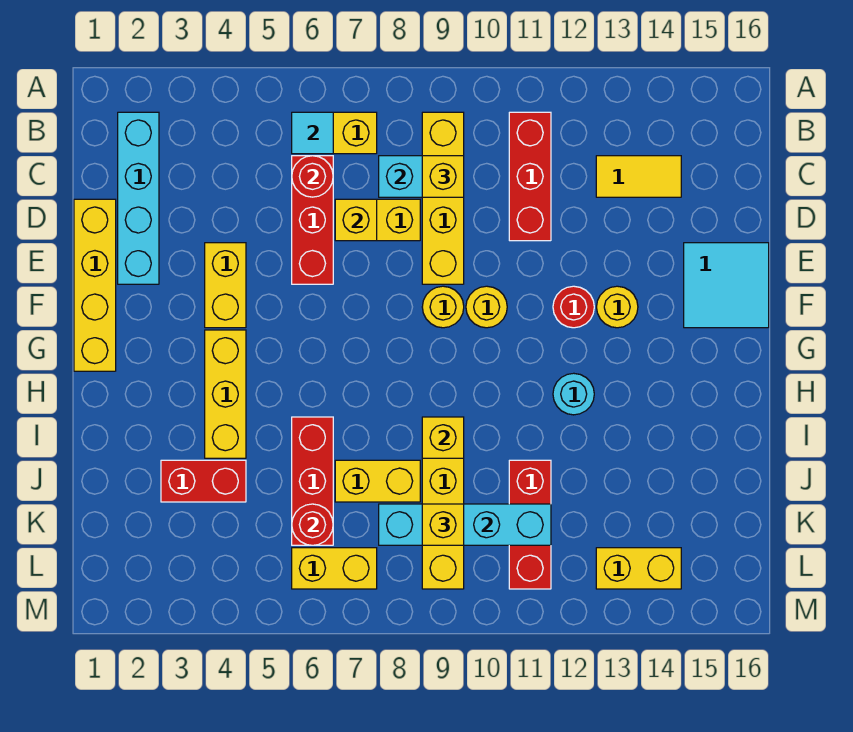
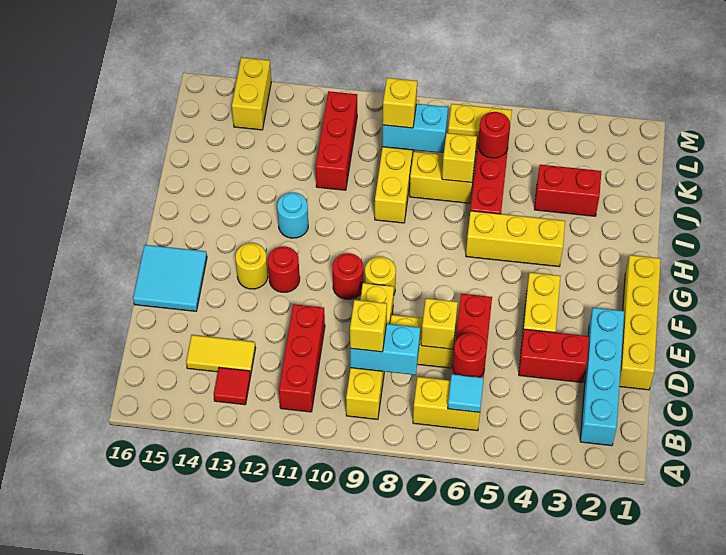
none -> red 1x1 tile [214,368,251,405]
none -> red 1x2 brick [519,329,589,383]
yellow 1x1 round brick [466,286,507,328] -> red 1x1 round brick [332,253,363,299]
yellow 1x3 brick [205,330,246,458] -> yellow 1x3 brick turned to [466,211,565,267]
yellow 1x1 brick [422,417,464,458] -> yellow 1x1 brick moved to [442,133,477,183]
cyan 1x4 brick [379,504,551,545] -> cyan 1x2 brick [382,104,448,153]
yellow 1x2 brick [596,548,681,589] -> yellow 1x2 brick turned to [232,57,271,130]

